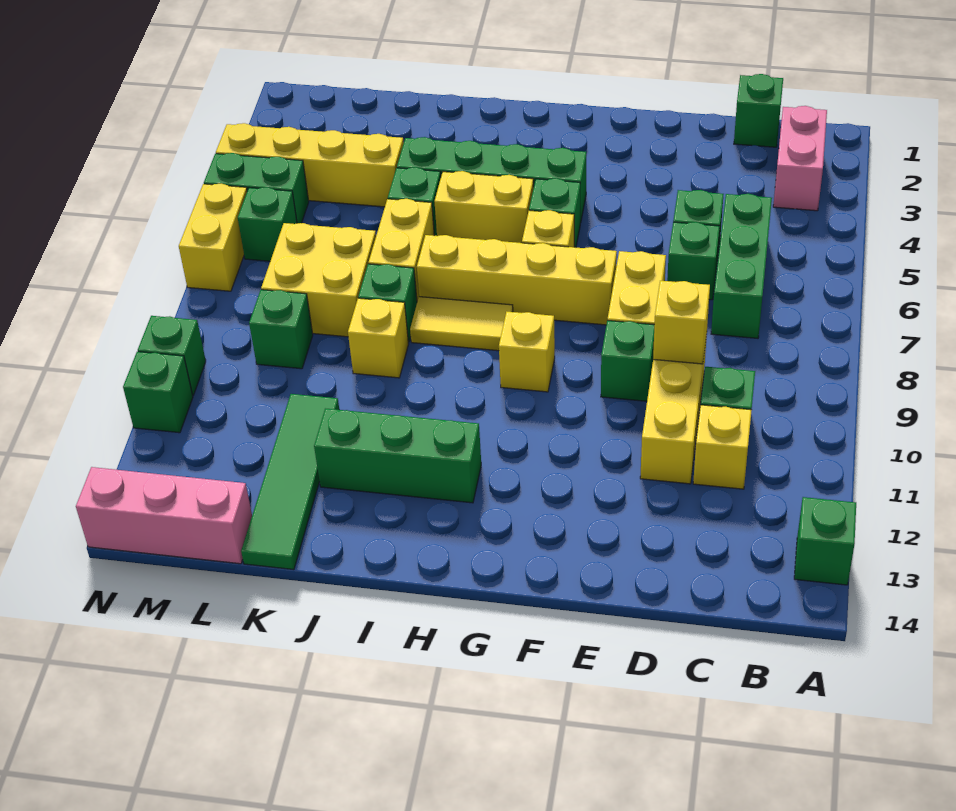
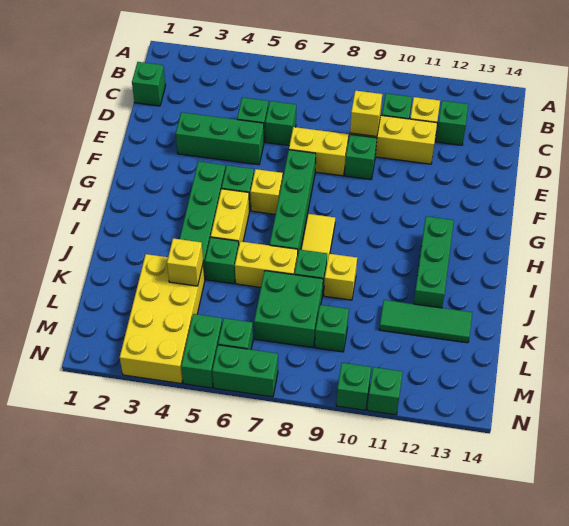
green 1x1 brick [794,497,856,585] -> green 1x1 brick moved to [436,101,468,145]
pink 1x2 brick [773,106,827,211] -> none
green 1x3 brick [711,194,772,338] -> green 1x3 brick moved to [176,112,264,165]
yellow 1x4 brick [417,235,617,325] -> green 1x4 brick [270,150,316,253]
yellow 1x1 brick [499,312,555,392] -> yellow 1x1 brick moved to [167,238,203,286]
yellow 1x4 brick [216,123,404,207] -> yellow 2x4 brick [120,254,205,384]
yellow 2x2 brick [261,223,376,337] -> green 2x2 brick [254,271,323,348]
green 1x4 tile [241,394,339,570] -> green 1x3 tile [379,300,472,343]
pink 1x3 brick [76,467,252,564] -> none
yellow 1x2 brick [179,184,247,291] -> green 1x2 brick [212,345,278,397]

